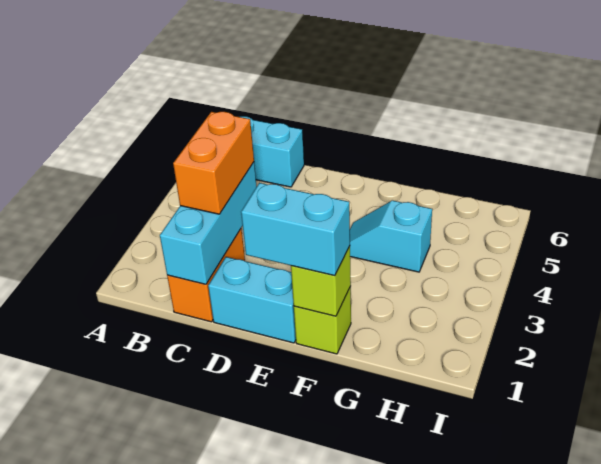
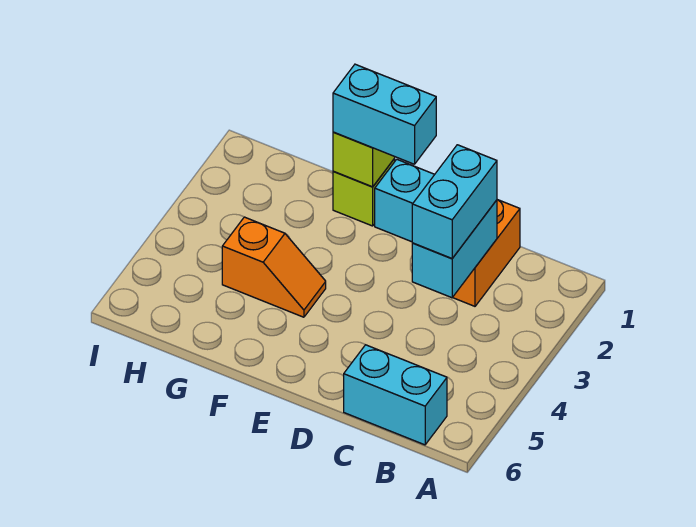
cyan 1x3 brick [160,162,257,284] -> cyan 1x2 brick [412,200,497,298]
orange 1x2 brick [173,112,254,214] -> cyan 1x2 brick [412,145,497,259]
cyan 1x2 slope [350,201,432,272] -> orange 1x2 slope [222,217,326,317]

